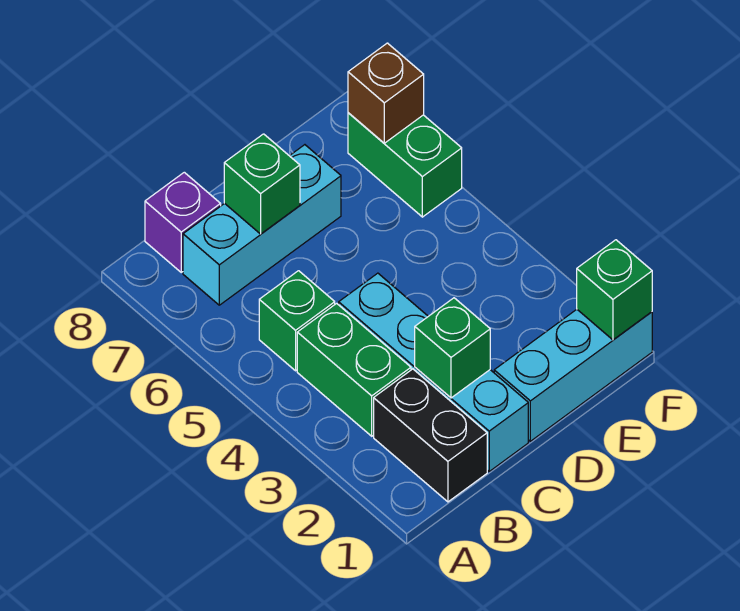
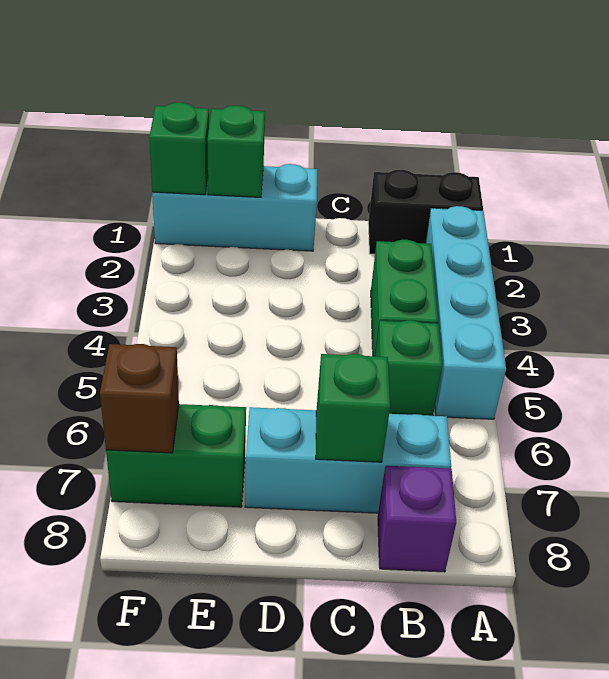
black 1x2 brick [374,369,487,502] -> black 1x2 brick turned to [368,170,483,254]
cyan 1x4 brick [339,273,528,471] -> cyan 1x4 brick moved to [425,206,506,419]
green 1x1 brick [415,298,490,398] -> green 1x1 brick moved to [207,106,265,197]
green 1x2 brick [348,113,462,217] -> green 1x2 brick turned to [106,404,246,507]

